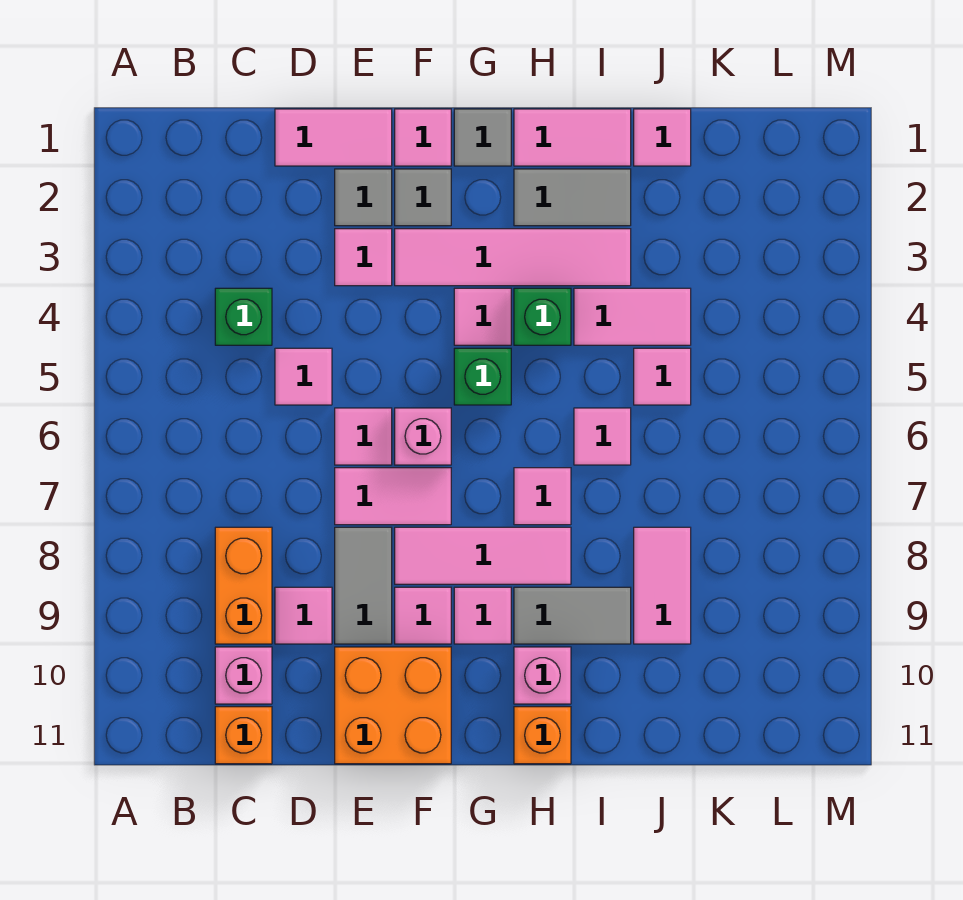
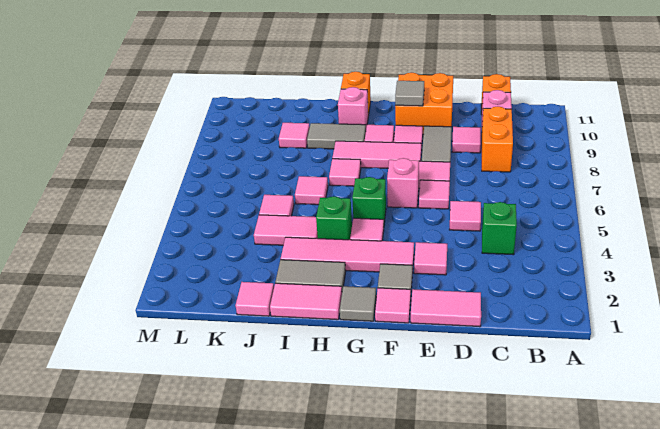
grey 1x1 tile [335,169,392,226] -> grey 1x1 tile moved to [395,81,424,106]
pink 1x2 tile [634,527,691,644] -> pink 1x1 tile [279,123,310,148]

